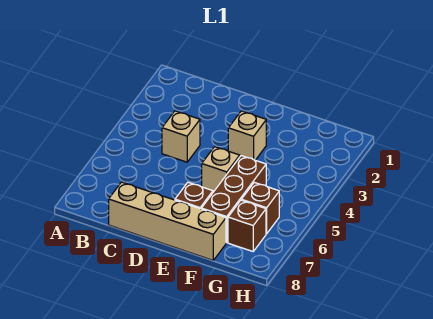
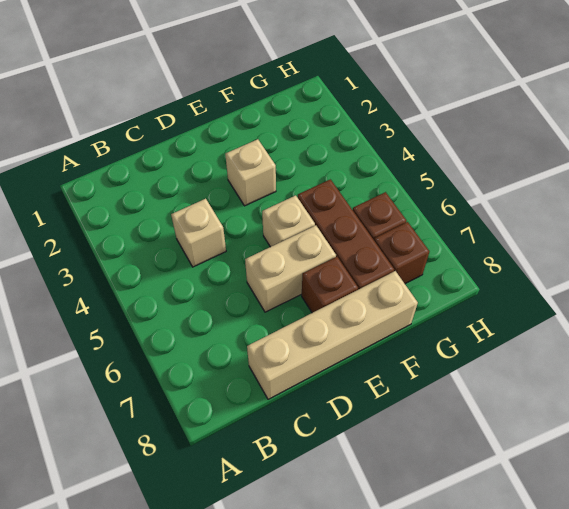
none -> tan 1x2 brick [245,225,336,312]

